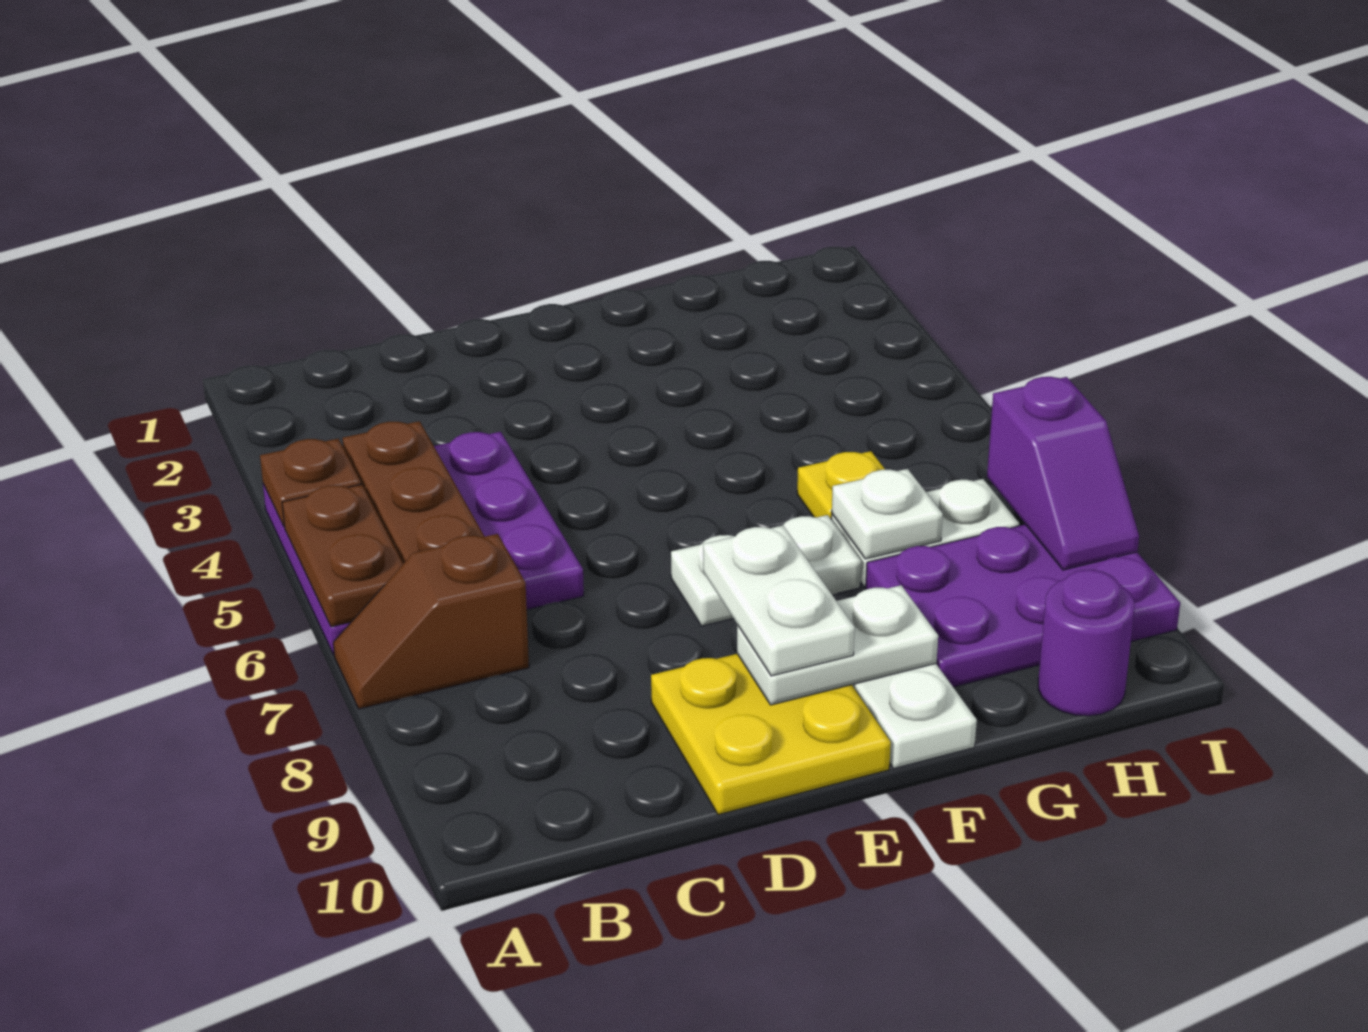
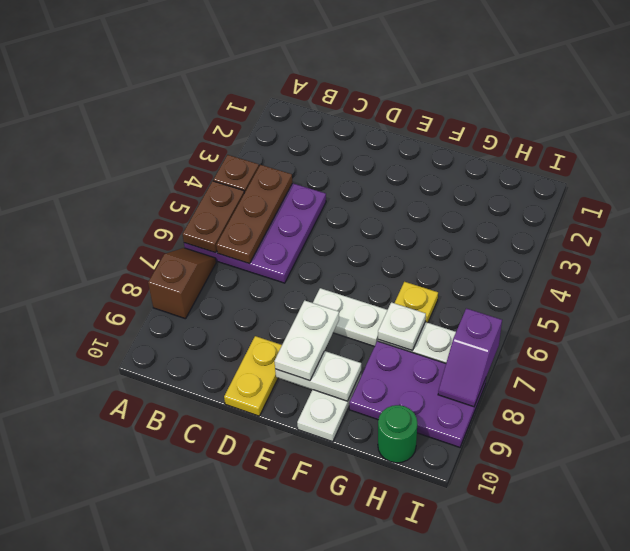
brown 1x2 slope [333,534,529,709] -> brown 1x2 slope turned to [148,248,216,319]
yellow 2x2 plate [651,654,891,815] -> yellow 1x2 plate [224,336,282,416]
purple 1x1 round brick [1038,570,1135,716] -> green 1x1 round brick [378,405,417,463]

